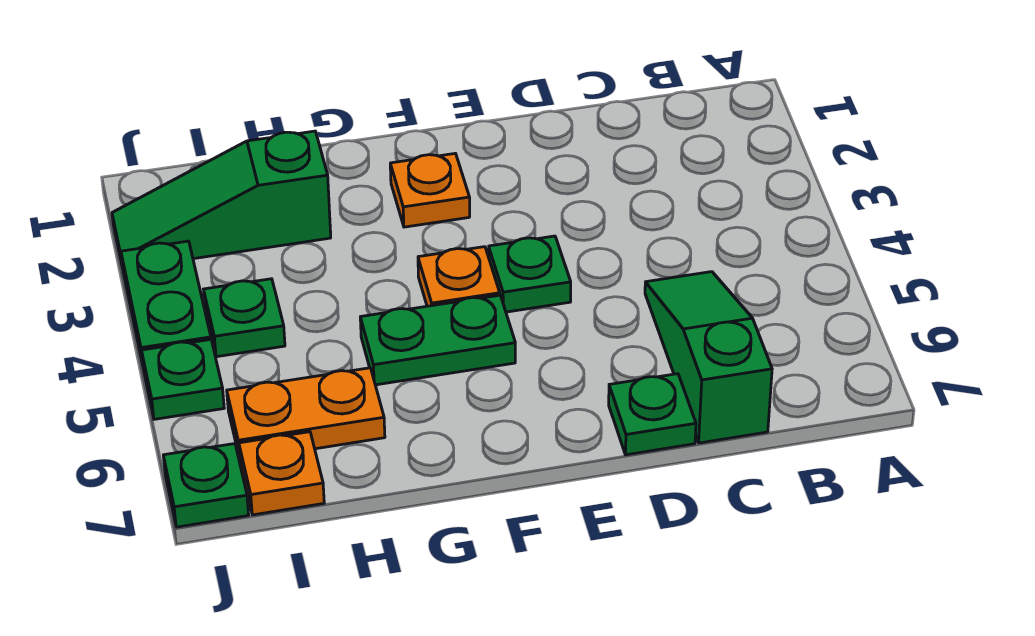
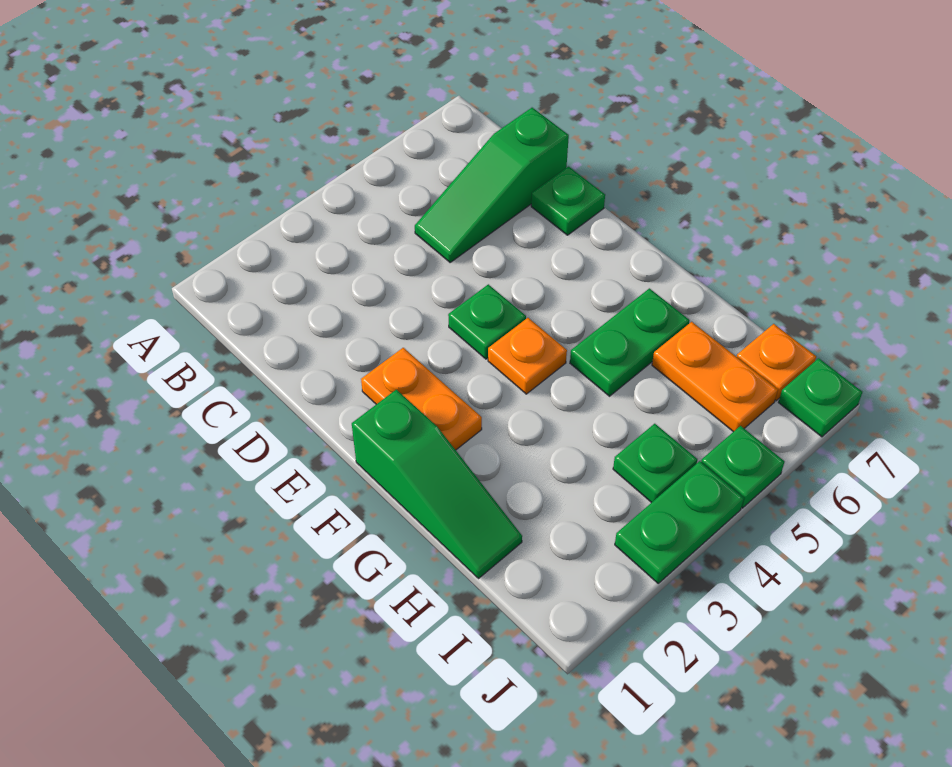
orange 1x1 plate [390,153,470,227] -> orange 1x2 plate [361,348,482,450]
green 1x2 plate [360,295,515,385] -> green 1x2 plate turned to [570,288,690,396]
green 1x3 slope [112,131,331,268] -> green 1x3 slope moved to [352,390,522,578]

